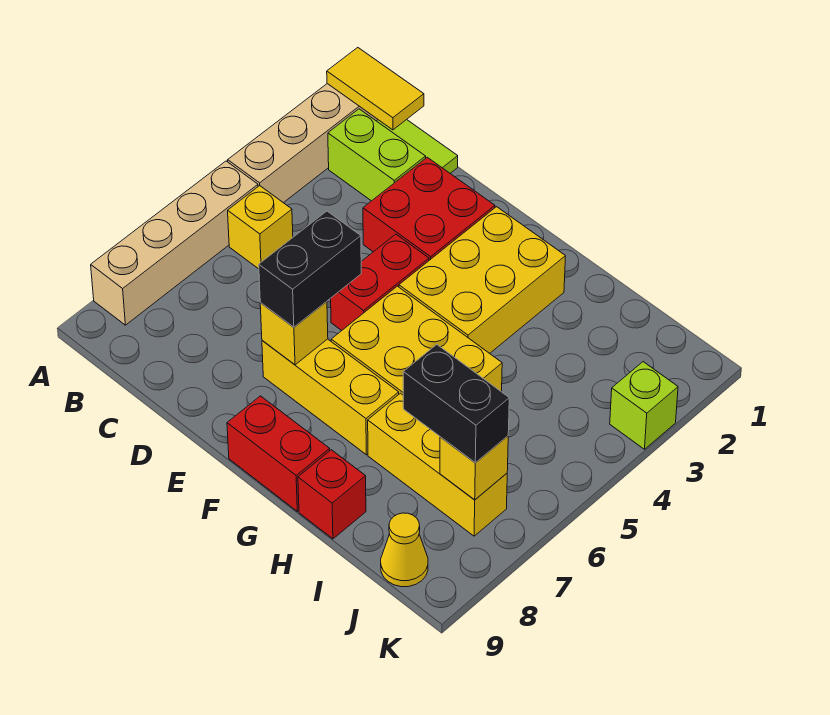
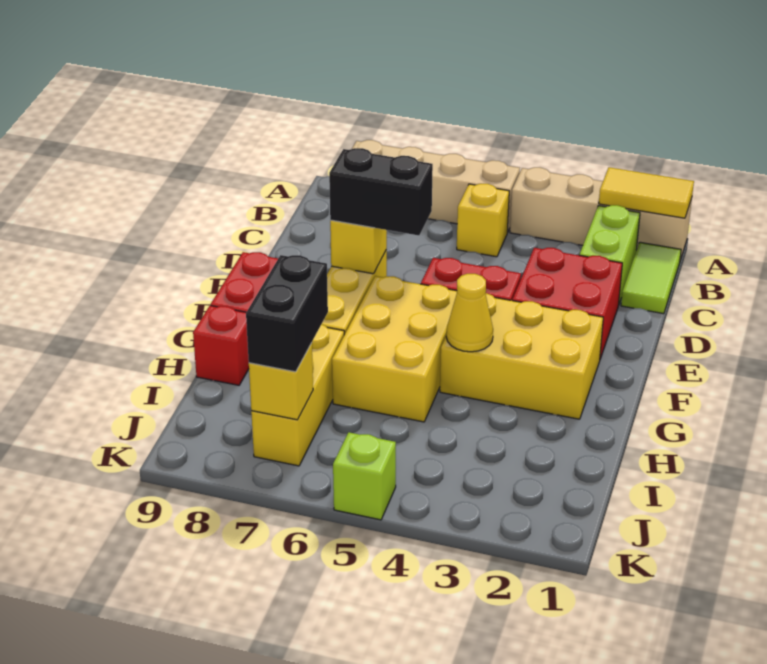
yellow 1x2 tile [327,48,424,130] -> yellow 1x2 tile turned to [599,167,694,218]
yellow 1x1 cone [381,513,428,587] -> yellow 1x1 cone moved to [446,274,493,352]
lime 1x1 brick [610,362,678,449] -> lime 1x1 brick moved to [333,432,396,520]

